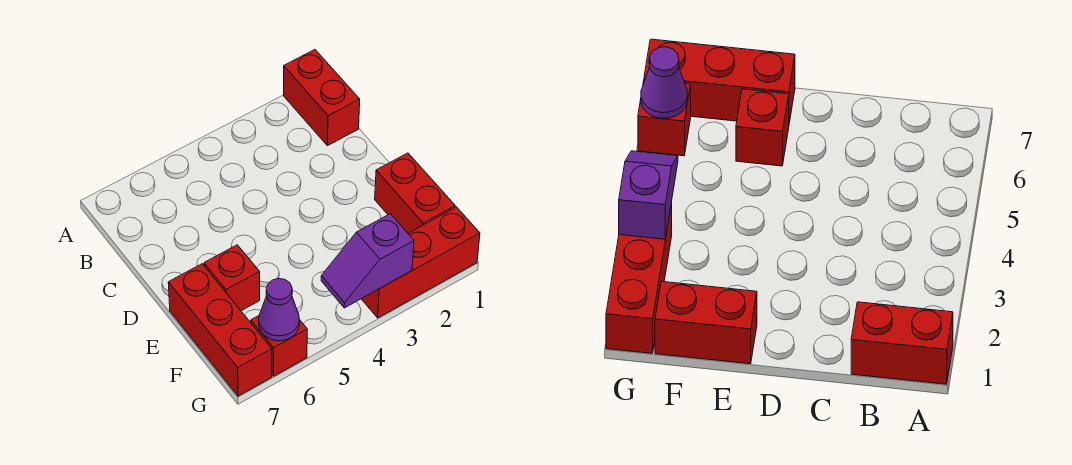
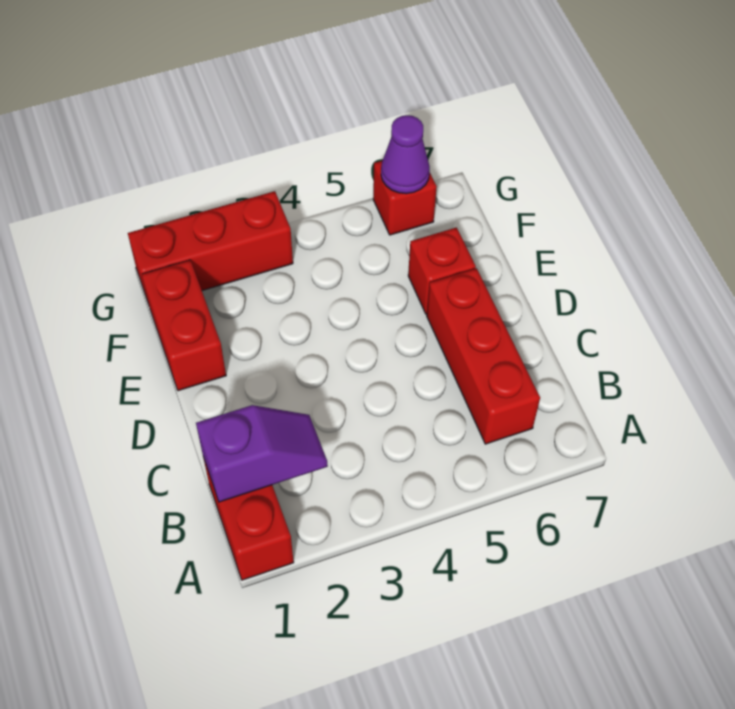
red 1x3 brick [168,264,272,396] -> red 1x3 brick moved to [427,268,540,444]
purple 1x2 slope [321,214,414,308] -> purple 1x2 slope moved to [196,405,328,502]

